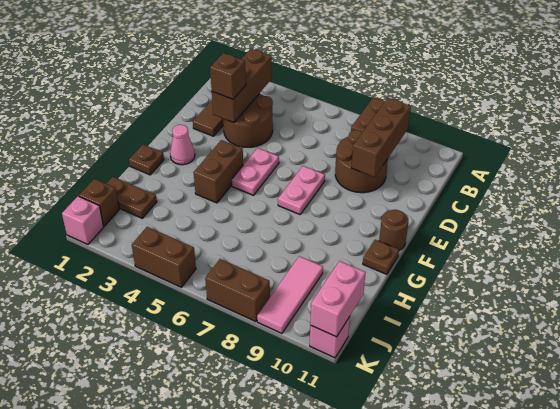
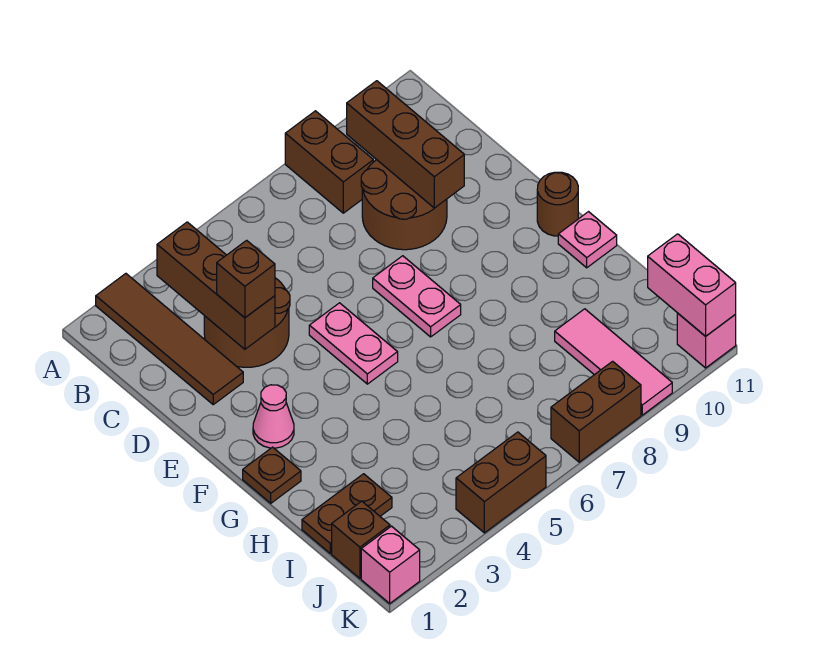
brown 1x2 brick [194,140,243,203] -> none
brown 1x1 plate [363,240,399,274] -> pink 1x1 plate [558,212,617,268]

